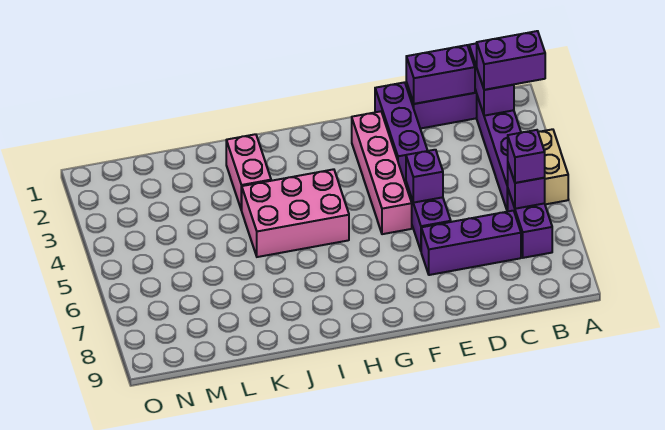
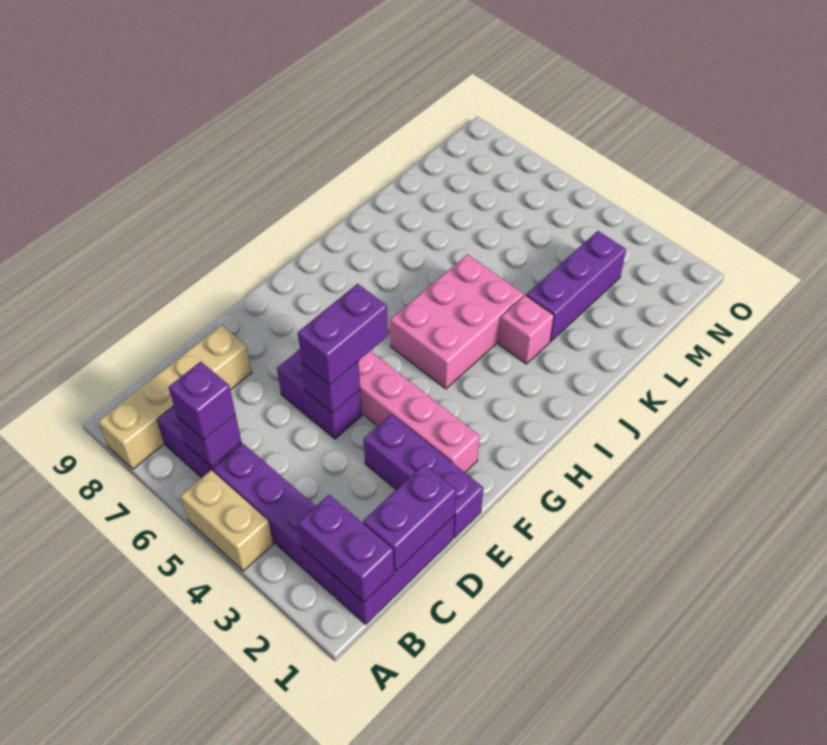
purple 1x2 brick [477,31,545,90] -> purple 1x2 brick moved to [298,284,388,385]
none -> tan 1x4 brick [98,325,252,469]
purple 1x3 brick [421,211,521,275] -> purple 1x3 brick moved to [526,231,626,341]
pink 1x2 brick [226,134,271,210] -> pink 1x1 brick [499,295,554,364]

